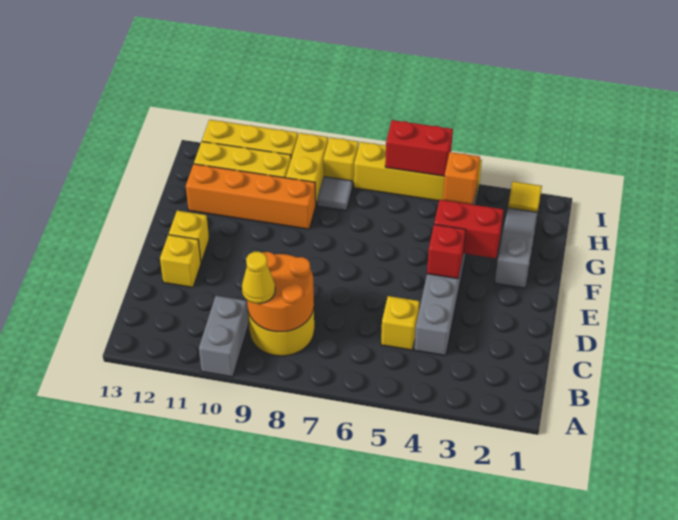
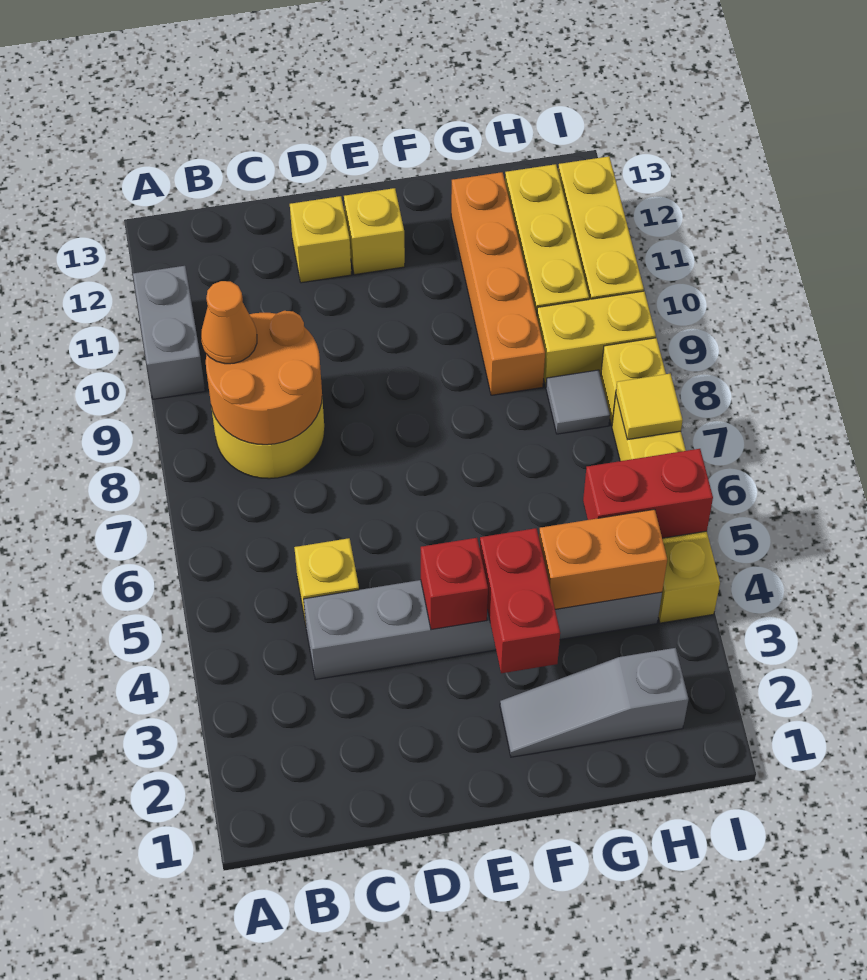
grey 1x2 brick [199,296,249,377] -> grey 1x2 brick turned to [133,266,205,399]
yellow 1x1 cone [242,252,275,304] -> orange 1x1 cone [201,281,257,364]
grey 1x3 slope [495,208,538,288] -> grey 1x3 slope turned to [500,648,688,757]
orange 1x1 brick [443,152,480,205] -> orange 1x2 brick [539,509,667,609]
yellow 1x1 tile [508,182,542,212] -> yellow 1x1 tile moved to [616,374,683,440]
red 1x2 brick [385,120,453,176] -> red 1x2 brick turned to [583,449,713,538]

